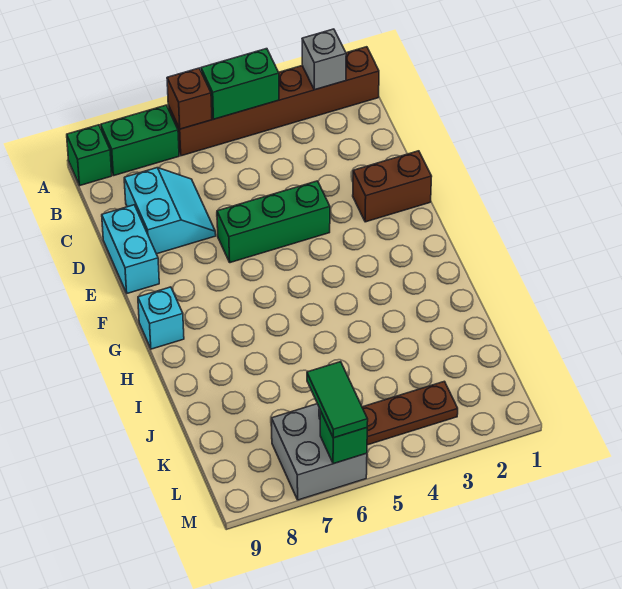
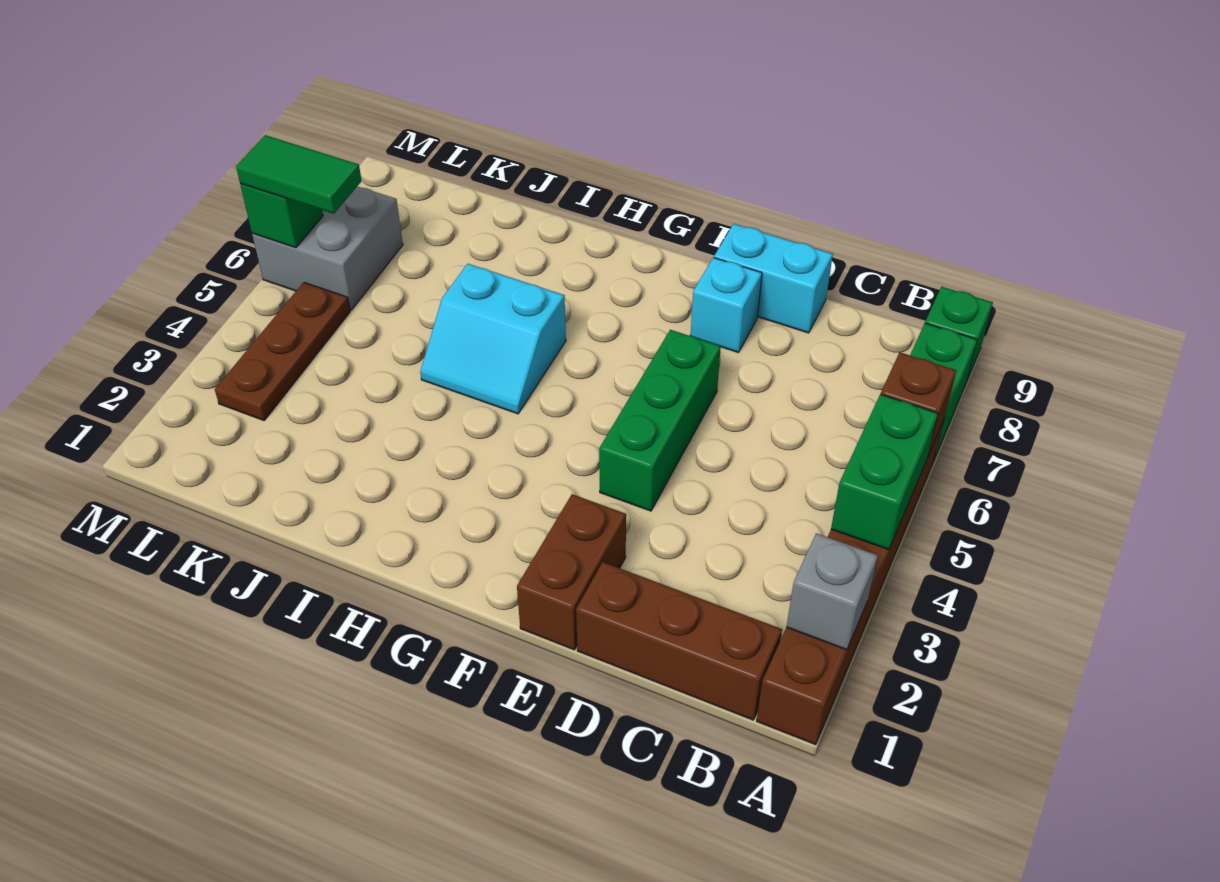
none -> brown 1x3 brick [576,562,782,720]
cyan 2x2 slope [124,168,216,254] -> cyan 2x2 slope moved to [420,264,566,414]
cyan 1x1 brick [138,287,184,349] -> cyan 1x1 brick moved to [691,258,762,353]

